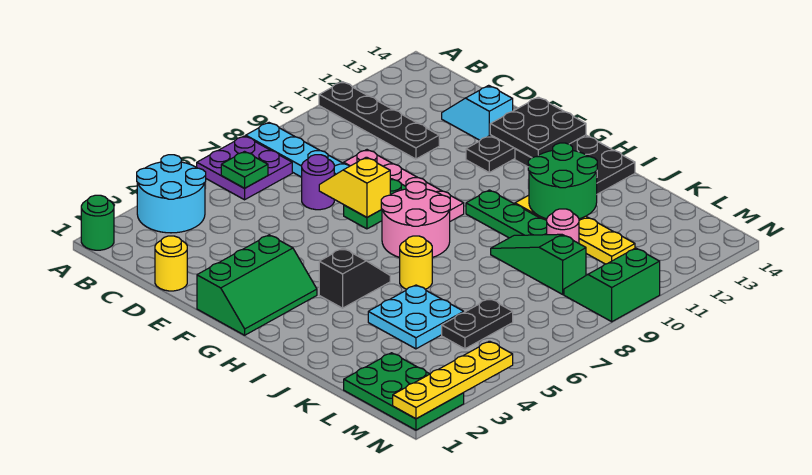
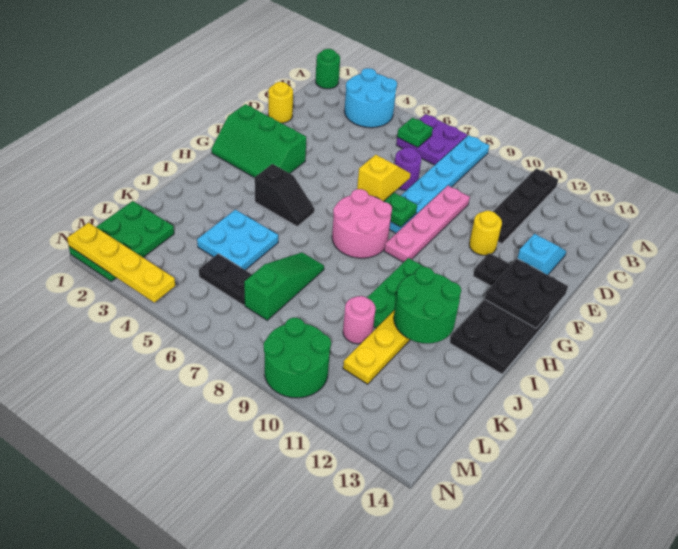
yellow 1x1 round brick [400,236,432,289] -> yellow 1x1 round brick moved to [469,211,502,255]
green 1x3 slope [491,234,586,294] -> green 1x3 slope moved to [244,252,324,320]
green 2x2 slope [564,248,660,322] -> green 2x2 round brick [264,318,331,398]

